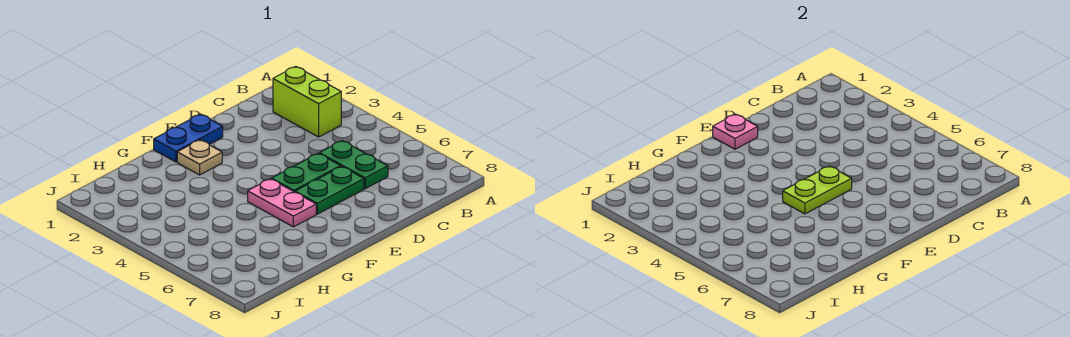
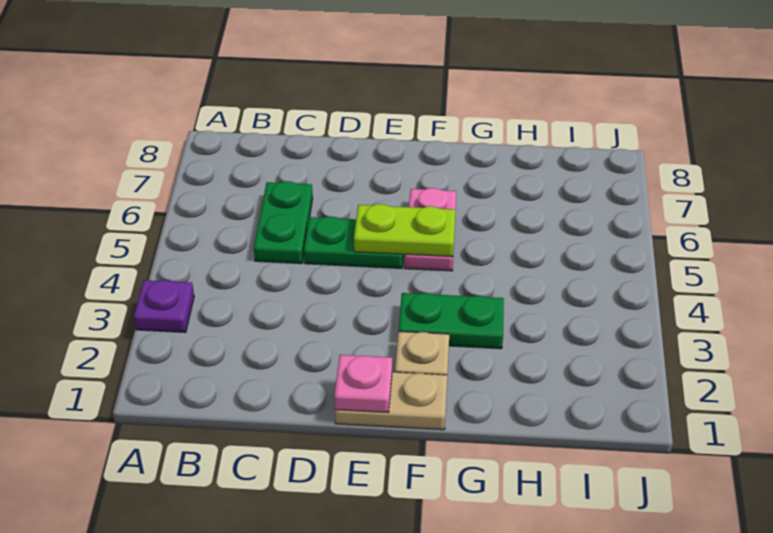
none -> purple 1x1 plate [134,280,194,333]
lime 1x2 brick [273,66,341,137] -> none
green 1x2 plate [295,166,364,214] -> green 1x2 plate moved to [399,293,504,349]
blue 1x2 plate [154,114,223,162] -> tan 1x2 plate [335,372,447,430]

